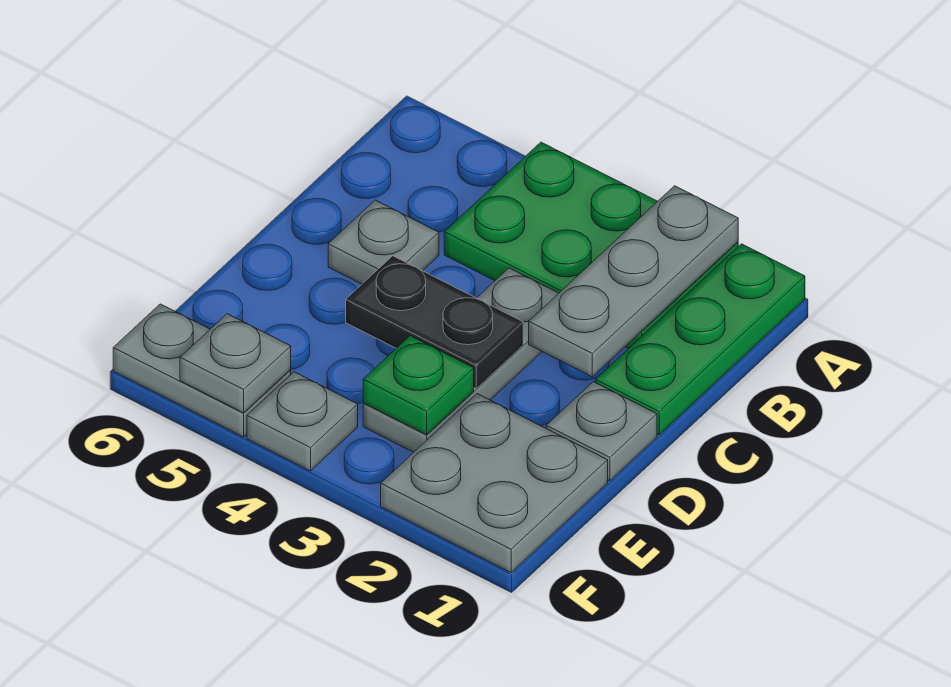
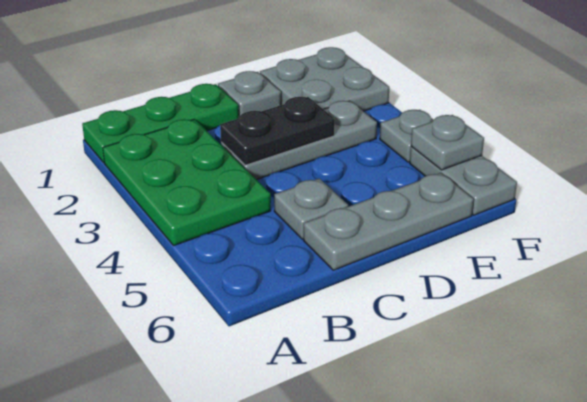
grey 1x3 plate [529,186,738,377] -> grey 1x3 plate moved to [304,173,474,270]
black 1x2 plate [346,256,523,389] -> black 1x2 plate turned to [220,97,335,165]
green 1x1 plate [363,336,474,435] -> none

